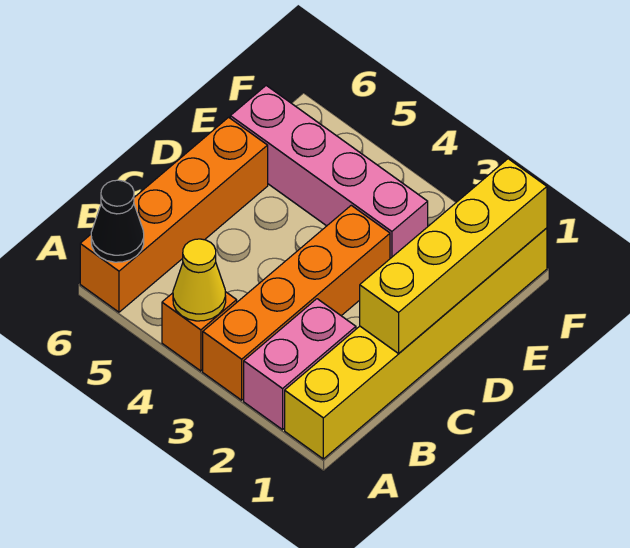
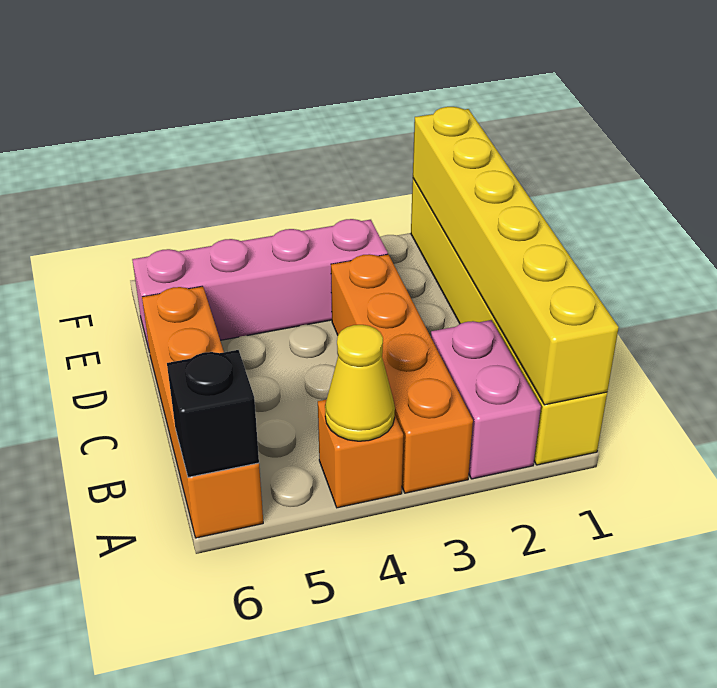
black 1x1 cone [91,180,144,262] -> black 1x1 brick [167,350,259,477]
yellow 1x4 brick [360,159,547,354] -> yellow 1x6 brick [413,107,619,405]

